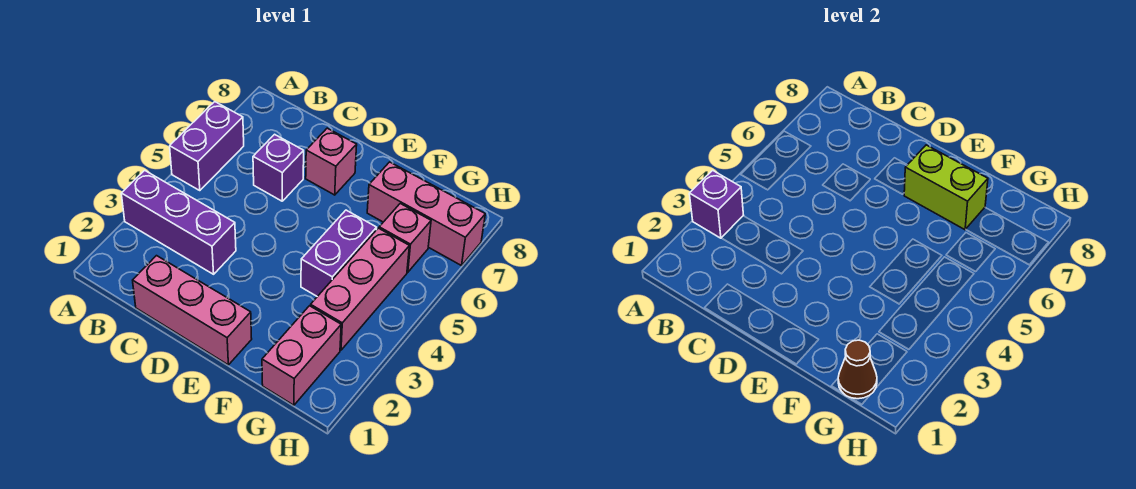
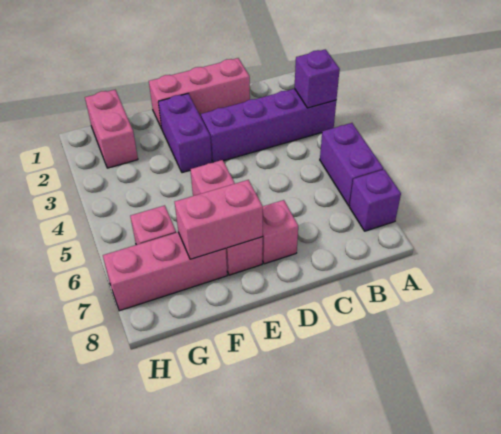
purple 1x3 brick [121,170,236,274] -> purple 1x4 brick [201,89,336,162]
purple 1x1 brick [253,134,304,201] -> purple 1x1 brick moved to [349,169,401,231]
lime 1x2 brick [904,145,988,230] -> pink 1x2 brick [175,180,263,259]
purple 1x2 brick [301,210,377,297] -> purple 1x2 brick moved to [158,94,212,173]
brown 1x1 cone [838,340,877,399] -> none
pink 1x3 brick [311,228,409,350] -> pink 1x3 brick moved to [190,160,263,275]

